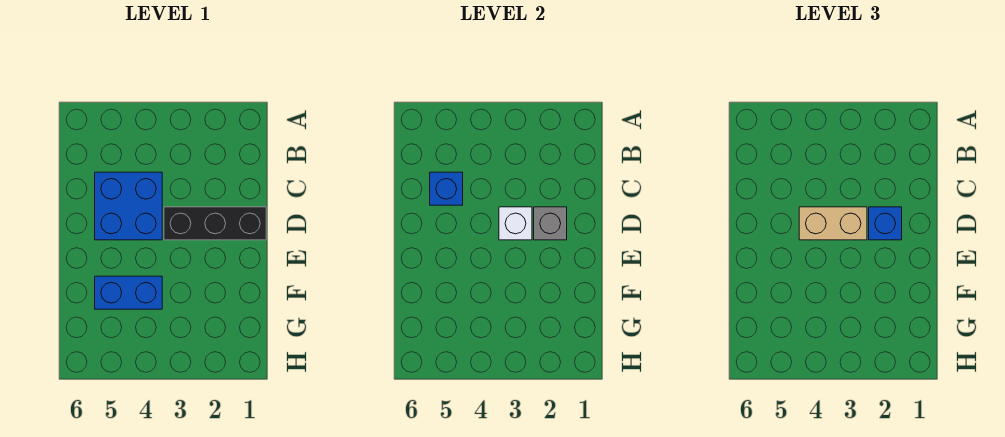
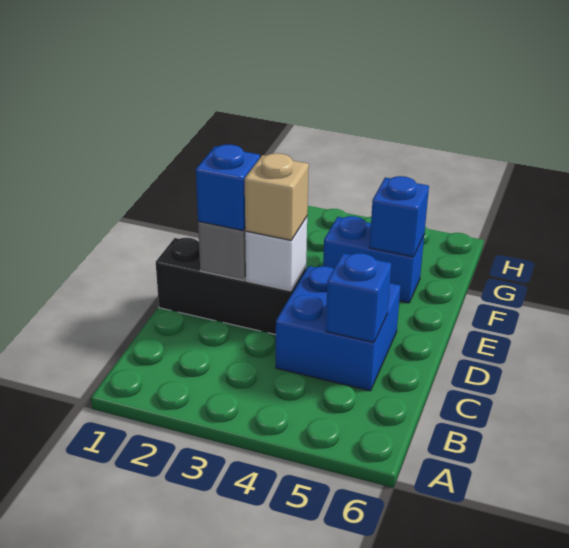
tan 1x2 brick [799,207,867,240] -> tan 1x1 brick [245,153,309,240]
none -> blue 1x1 brick [369,176,429,257]

